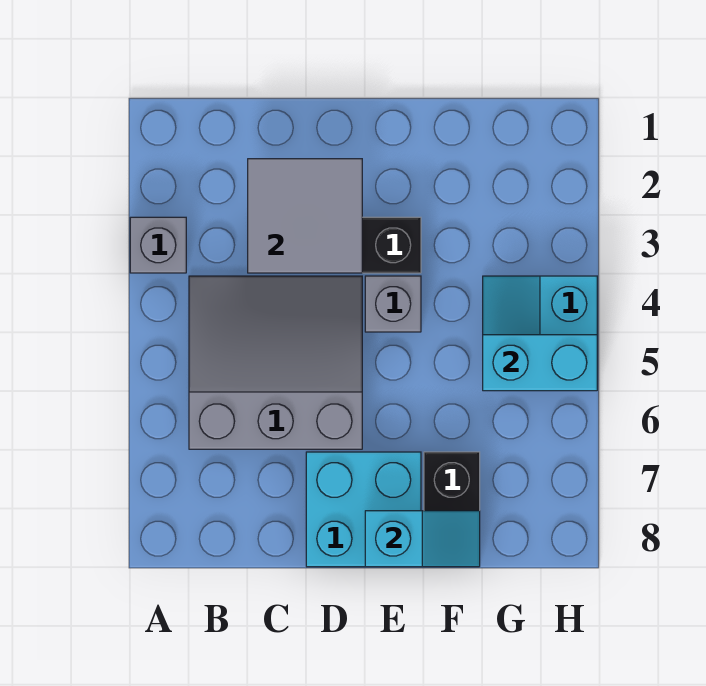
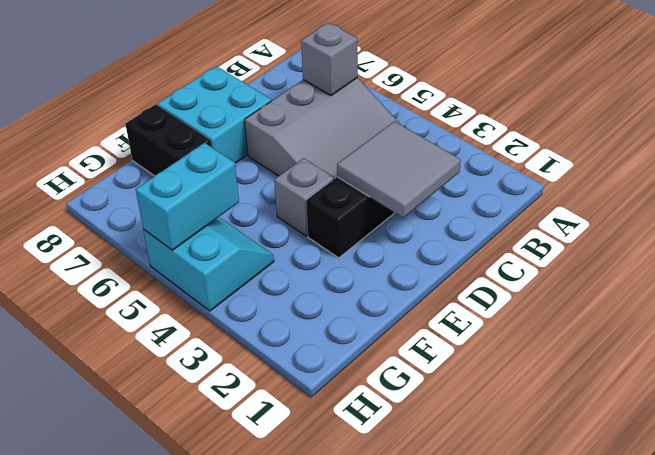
grey 1x1 brick [130,217,186,273] -> grey 1x1 brick moved to [301,23,358,96]
cyan 1x2 slope [365,511,480,567] -> none

